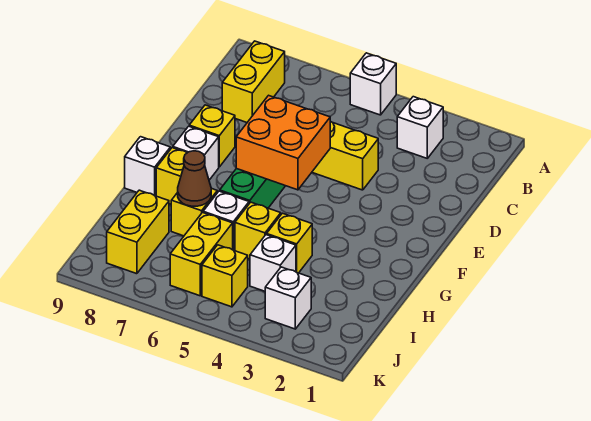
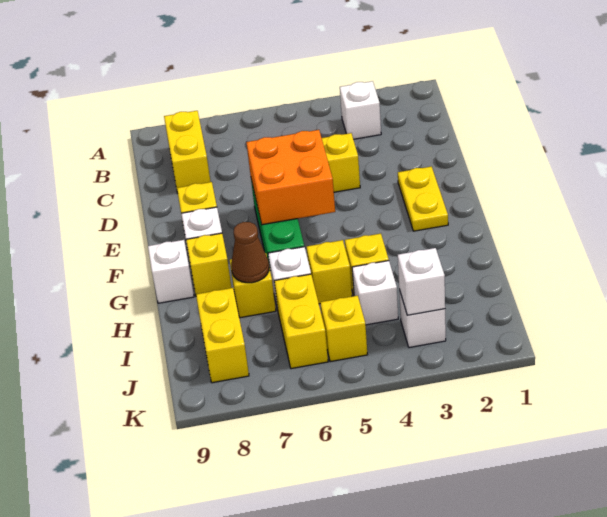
white 1x1 brick [350,53,396,115] -> white 1x1 brick moved to [398,248,445,315]
none -> yellow 1x2 plate [398,166,448,231]

